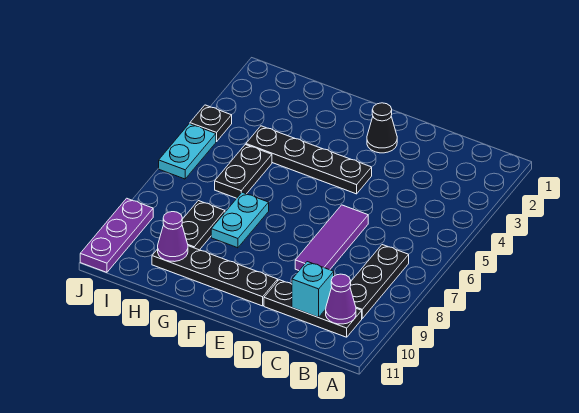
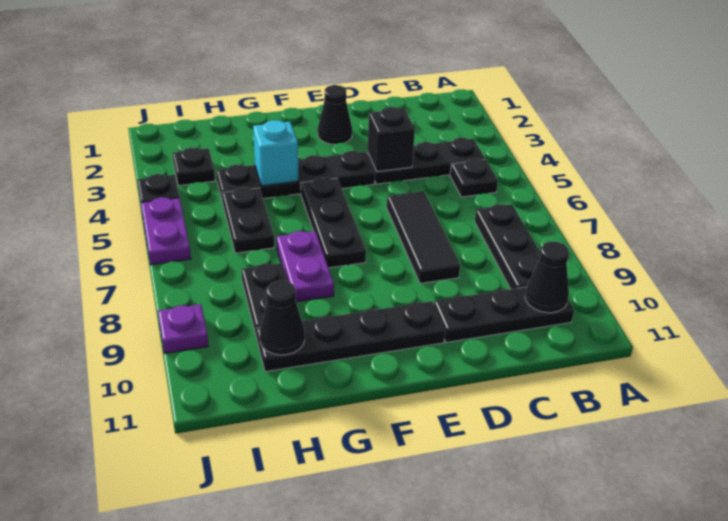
none -> black 1x3 plate [367,138,485,184]
none -> black 1x1 plate [450,159,498,197]
purple 1x1 cone [326,274,356,324] -> black 1x1 cone [525,242,569,313]
cyan 1x1 brick [292,262,334,317] -> cyan 1x1 brick moved to [253,120,298,186]
none -> black 1x1 brick [368,107,415,172]
purple 1x3 tile [295,205,368,270] -> black 1x3 tile [387,191,460,283]
none -> black 1x3 plate [301,177,366,268]
cyan 1x2 plate [211,192,269,248] -> purple 1x2 plate [276,231,334,302]
purple 1x1 cone [158,212,188,262] -> black 1x1 cone [260,280,305,355]
none -> black 1x1 plate [173,147,215,186]
cyan 1x2 plate [159,124,216,179] -> purple 1x2 plate [141,197,191,265]
purple 1x3 plate [80,198,153,272] -> purple 1x1 plate [158,304,208,353]

